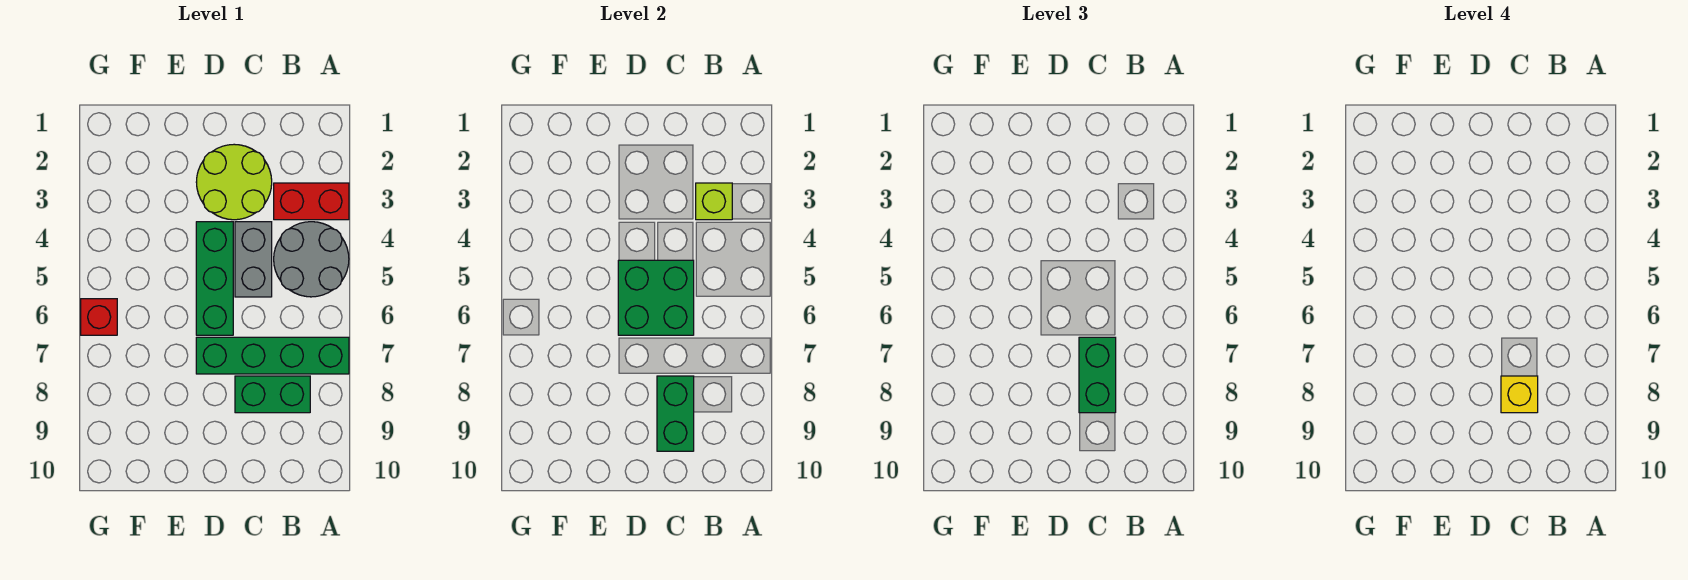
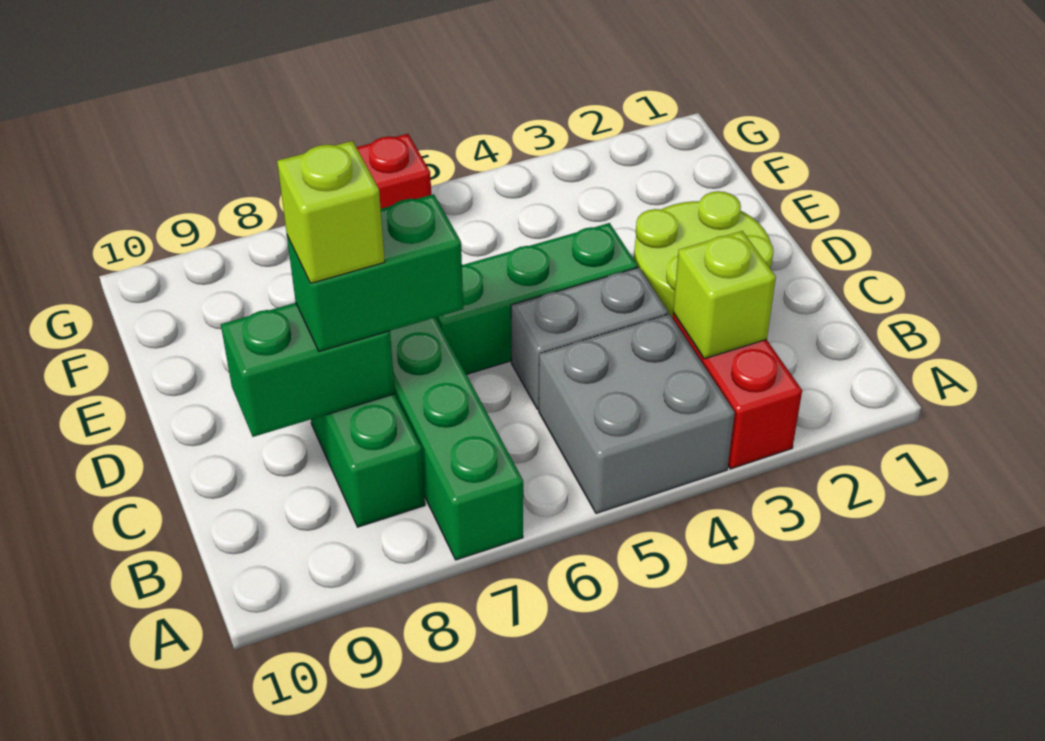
grey 2x2 round brick [274,222,349,297] -> grey 2x2 brick [539,314,735,513]
green 2x2 brick [618,260,694,335] -> none
yellow 1x1 brick [1501,376,1538,413] -> lime 1x1 brick [277,141,385,283]

